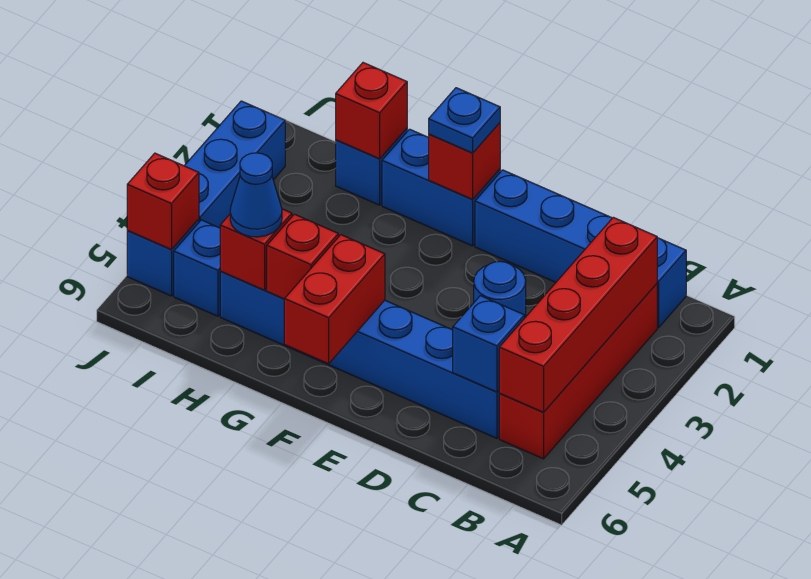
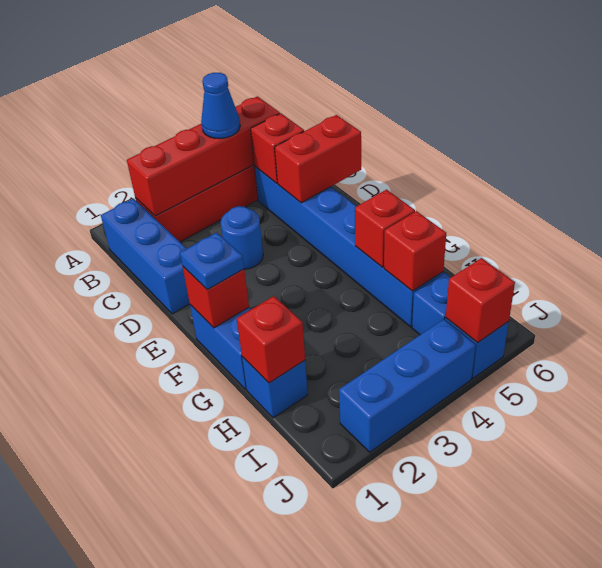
blue 1x4 brick [475,170,686,327] -> blue 1x3 brick [101,199,190,314]
blue 1x1 brick [453,296,525,392] -> red 1x1 brick [251,113,304,183]
red 1x2 brick [284,235,385,364] -> red 1x2 brick moved to [275,115,361,203]
blue 1x1 cone [230,153,282,237] -> blue 1x1 cone moved to [201,73,240,139]

